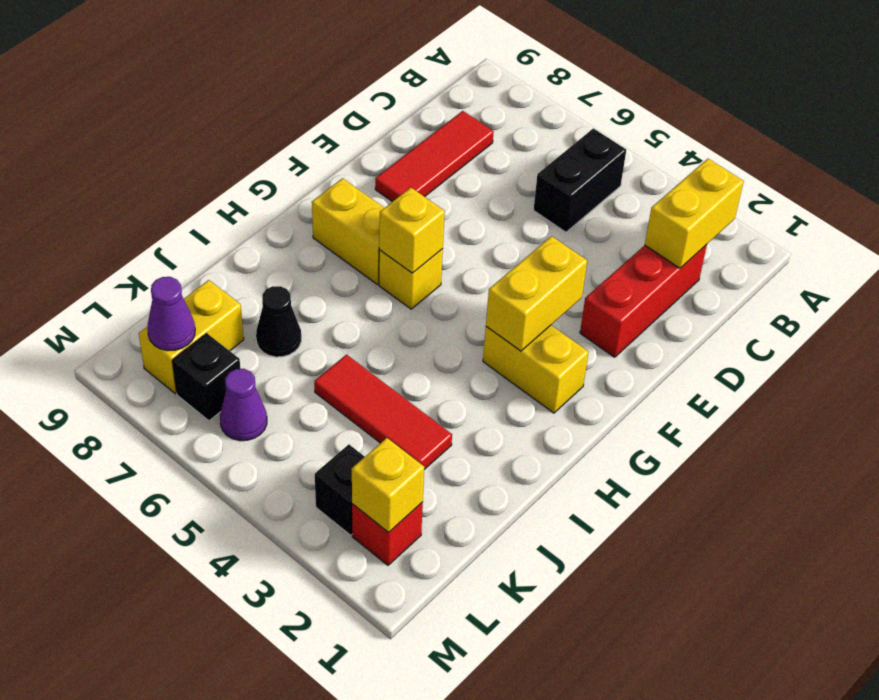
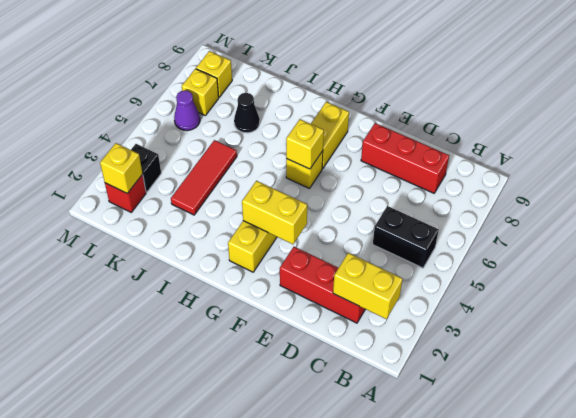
red 1x3 tile [375,111,494,202] -> red 1x3 brick [361,123,449,193]
yellow 1x2 brick [139,280,244,394] -> yellow 1x1 brick [196,51,232,97]
black 1x1 brick [172,333,240,421] -> yellow 1x1 brick [182,69,219,115]
purple 1x1 cone [147,277,195,351] -> none

